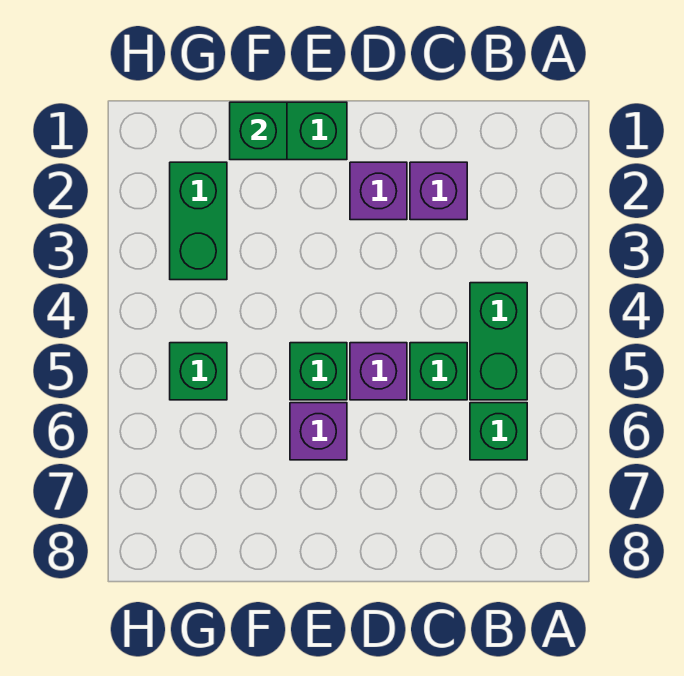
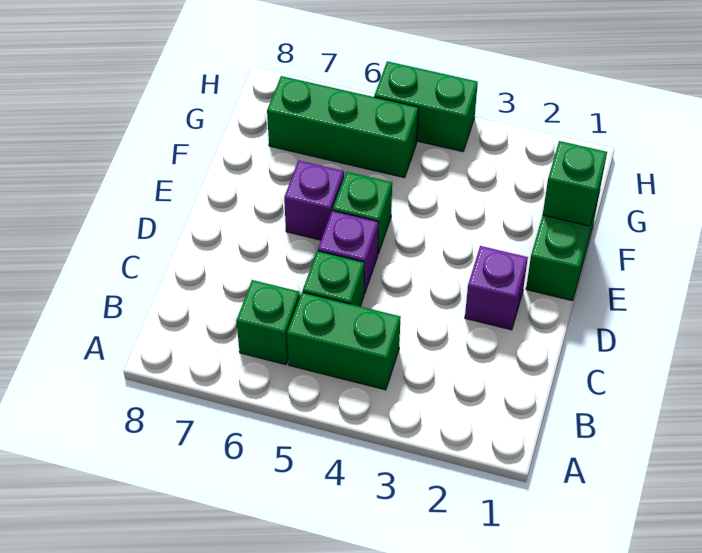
purple 1x1 brick [410,162,467,220] -> none
green 1x2 brick [170,162,227,280] -> green 1x2 brick moved to [374,61,478,152]
green 1x1 brick [170,343,227,400] -> green 1x3 brick [267,76,418,178]

